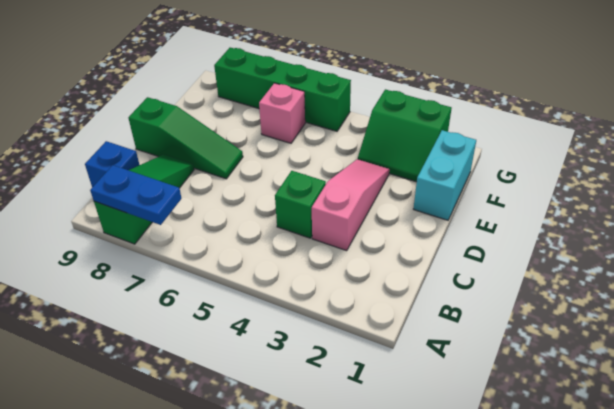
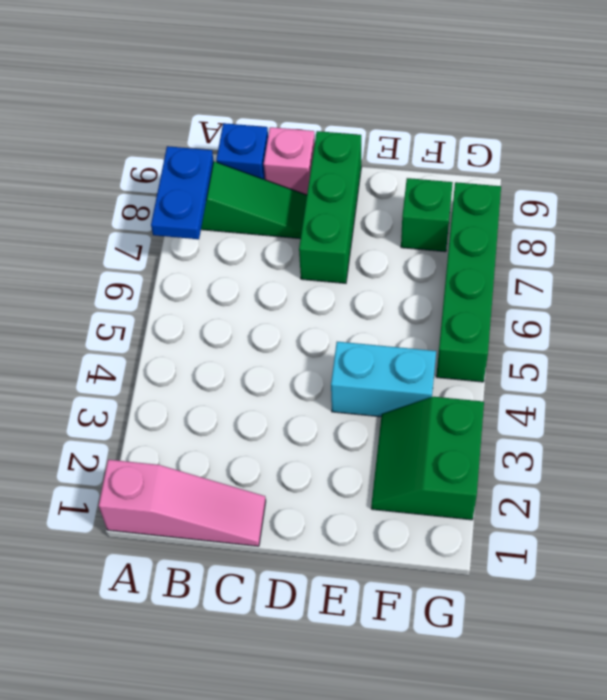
pink 1x3 slope [312,159,389,251] -> pink 1x3 slope moved to [99,460,266,546]
green 1x1 brick [275,171,326,238] -> green 1x1 brick moved to [401,178,453,252]
green 1x3 slope [129,97,243,179] -> green 1x3 brick [299,131,361,283]
cyan 1x2 brick [414,130,476,220] -> cyan 1x2 brick moved to [331,342,436,417]
pink 1x1 brick [259,83,305,143] -> pink 1x1 brick moved to [264,127,315,195]

